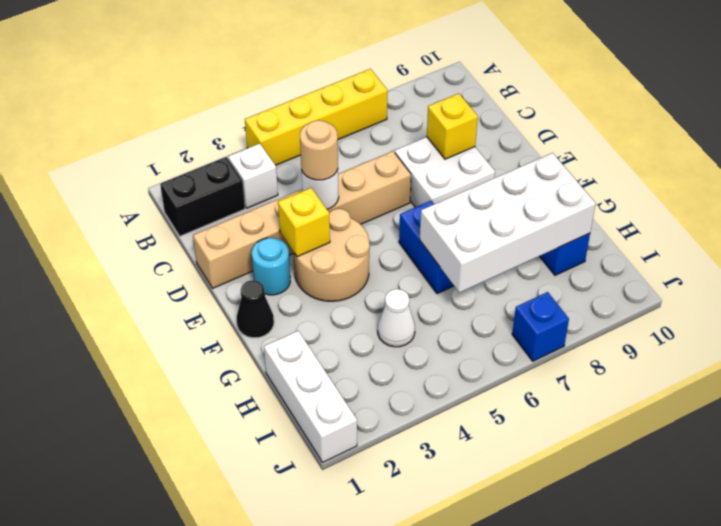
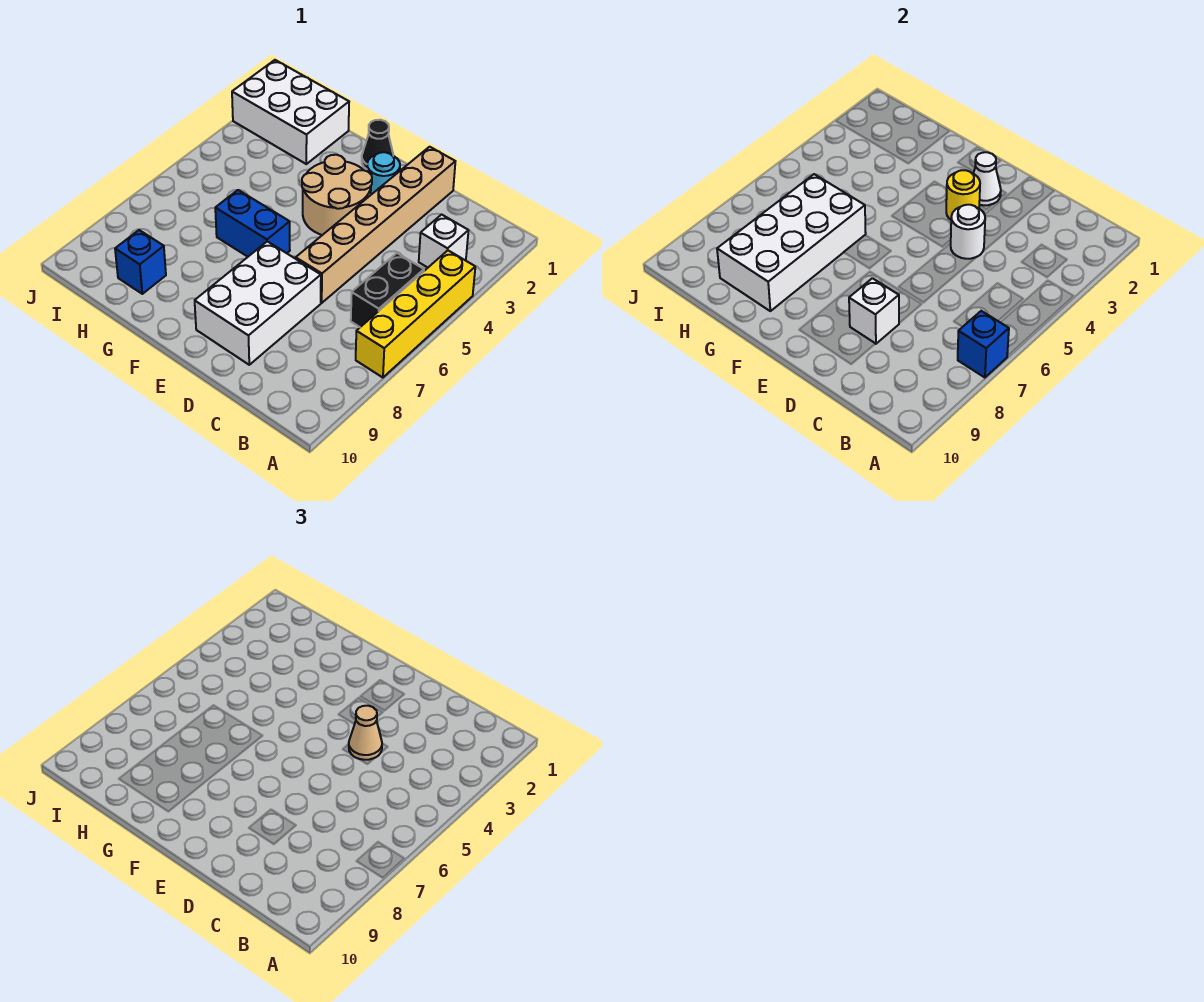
black 1x2 brick [160,157,245,236] -> black 1x2 brick moved to [351,253,424,327]
tan 1x1 round brick [300,120,338,180] -> tan 1x1 cone [349,706,382,760]
white 2x2 brick [395,137,495,207] -> white 2x3 brick [195,241,321,365]
yellow 1x1 brick [427,94,478,159] -> white 1x1 brick [849,278,899,344]
yellow 1x1 brick [278,188,330,257] -> yellow 1x1 round brick [946,170,980,220]
white 1x3 brick [264,331,357,463] -> white 2x3 brick [232,60,349,164]
white 1x1 cone [378,289,415,347] -> white 1x1 cone moved to [973,152,1001,205]
blue 1x1 brick [512,292,569,361] -> blue 1x1 brick moved to [958,311,1009,378]

